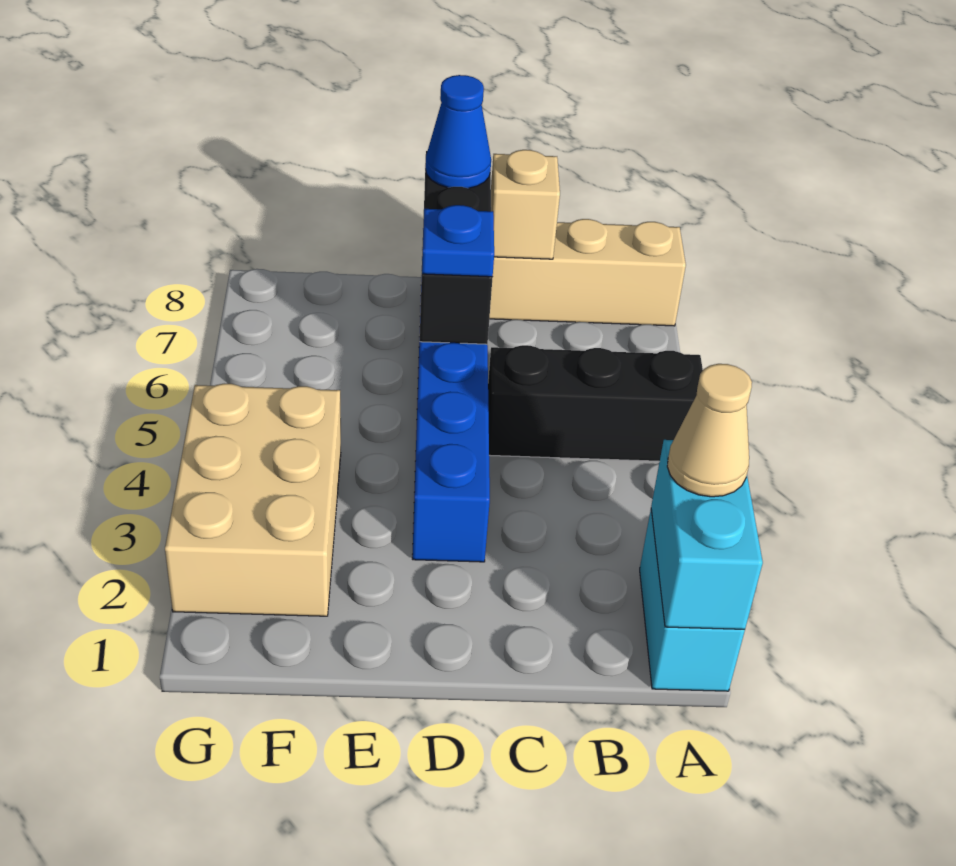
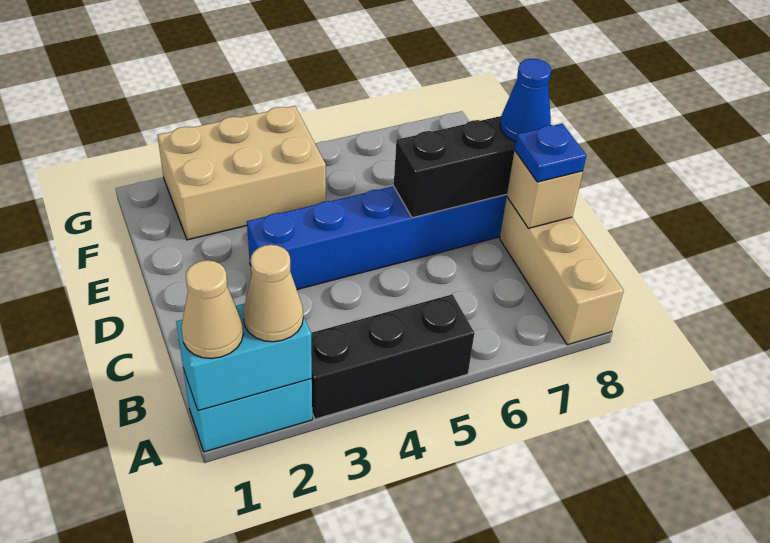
none -> tan 1x1 cone [181,260,243,359]
black 1x3 brick [488,345,703,461] -> black 1x3 brick turned to [311,294,474,419]
blue 1x1 plate [422,205,494,277] -> blue 1x1 plate moved to [515,123,587,182]

